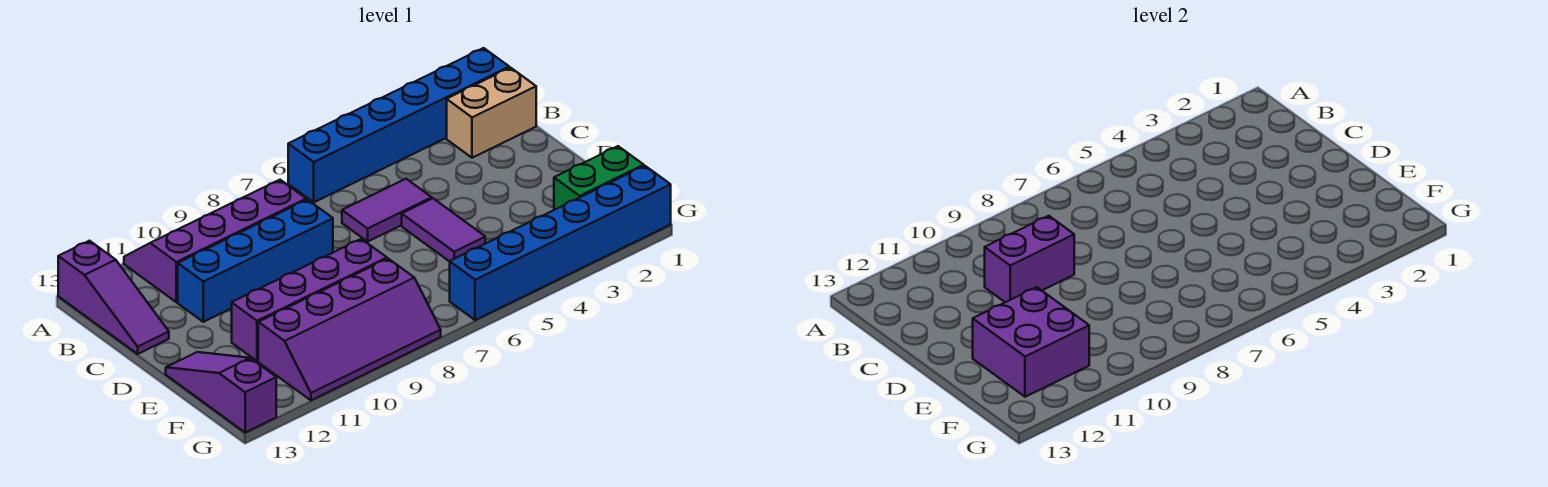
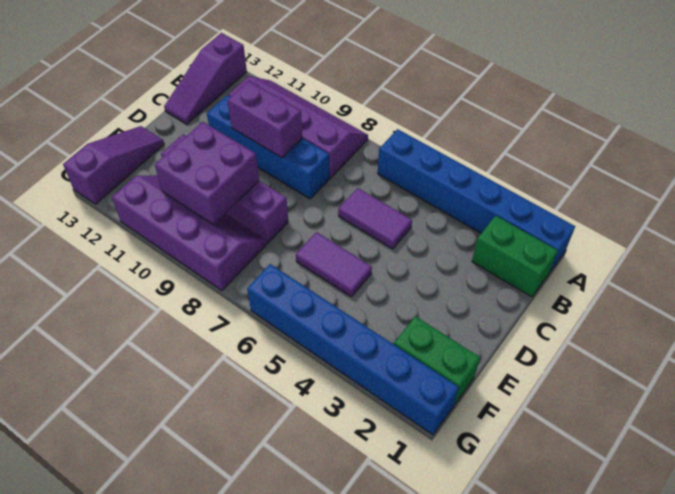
tan 1x2 brick [447,68,536,158] -> green 1x2 brick [472,216,558,297]
purple 1x2 tile [402,198,485,262] -> purple 1x2 tile turned to [296,232,372,297]
purple 2x2 brick [973,287,1089,397] -> purple 2x2 brick moved to [155,122,259,225]
purple 2x4 slope [258,259,441,400] -> purple 2x4 slope turned to [112,175,267,291]

